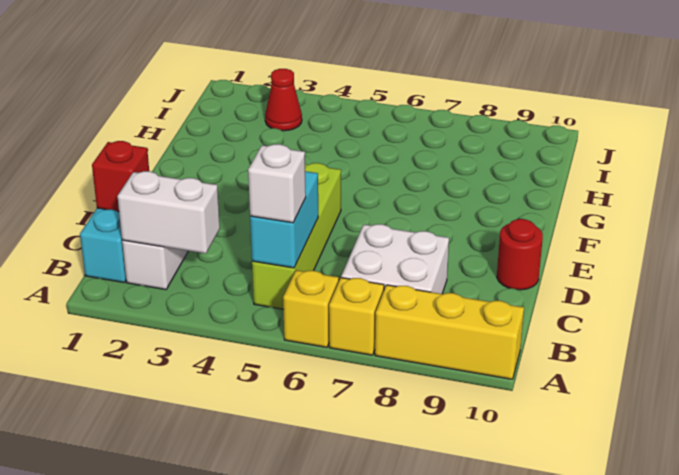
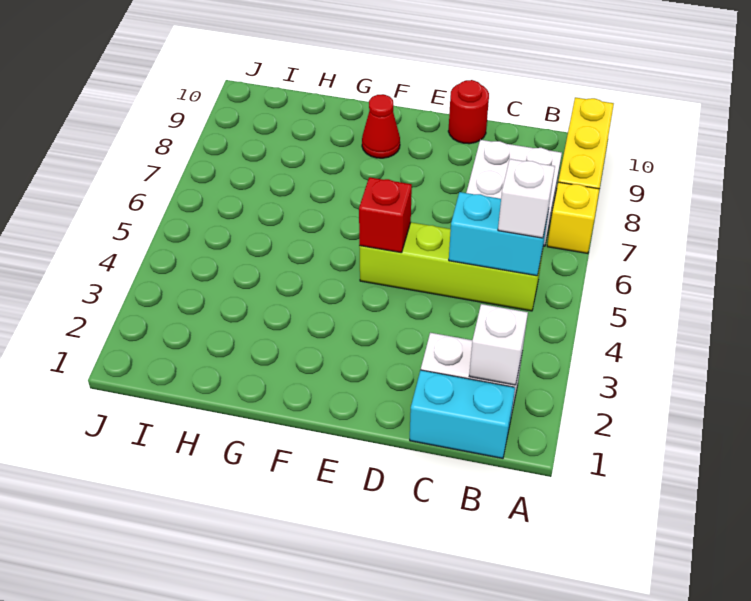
yellow 1x1 brick [283,270,339,347] -> none
white 1x2 brick [118,171,220,254] -> white 1x1 brick [469,304,528,385]
red 1x1 brick [92,141,149,212] -> red 1x1 brick moved to [359,177,412,253]
red 1x1 cone [265,69,302,131] -> red 1x1 cone moved to [362,94,400,158]

